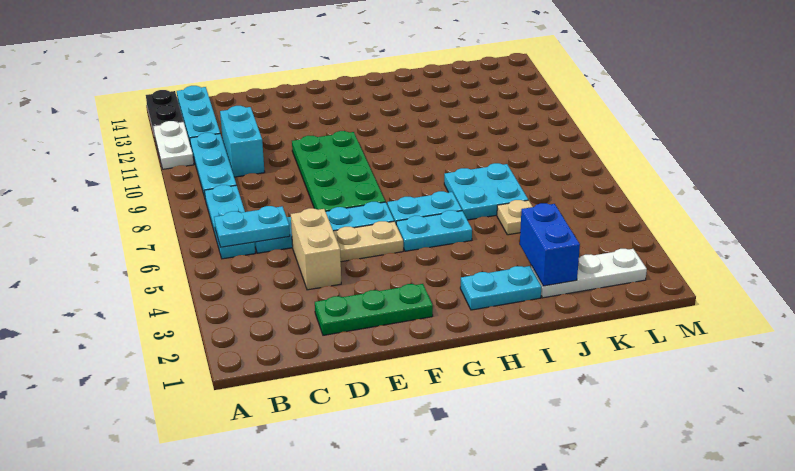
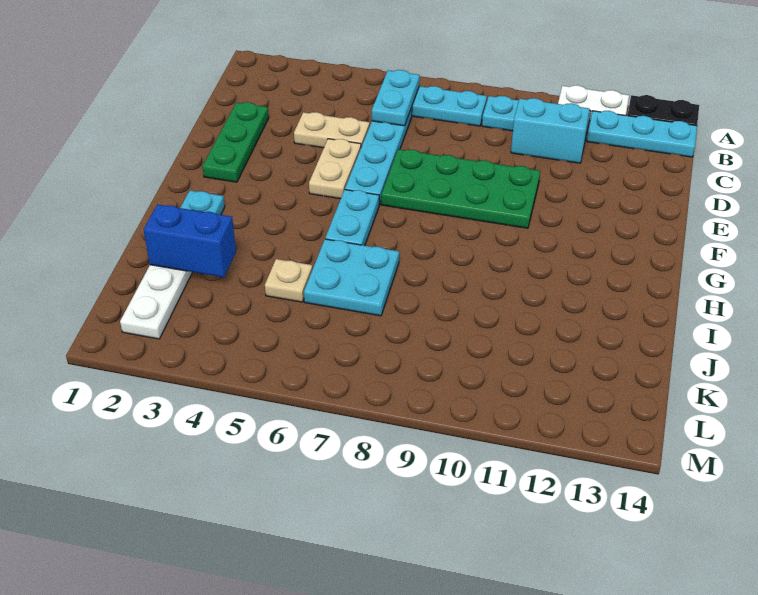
tan 1x2 brick [291,208,341,290] -> tan 1x2 plate [294,112,370,148]
cyan 1x2 plate [396,210,472,251] -> none

